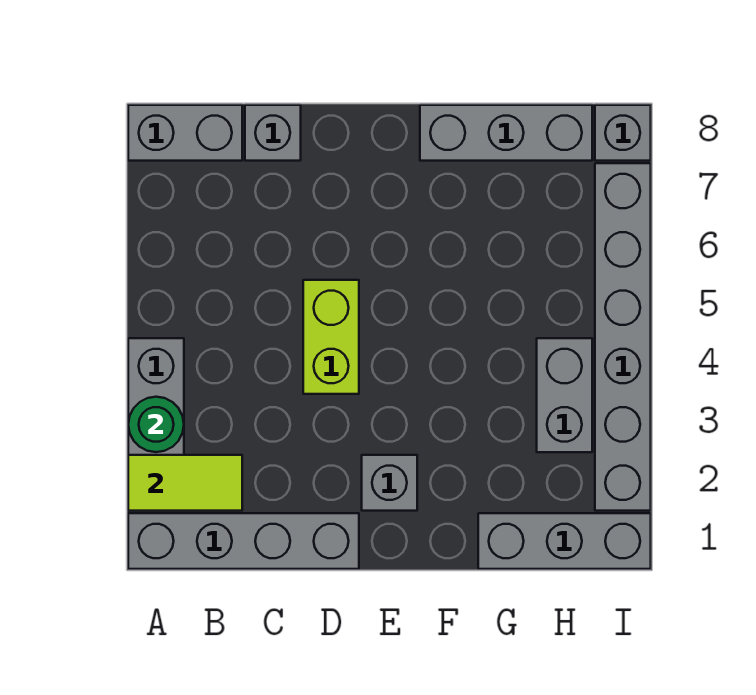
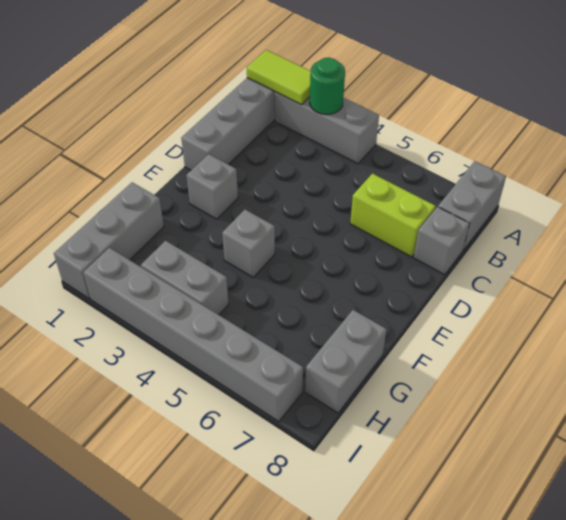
lime 1x2 tile [128,455,242,511] -> lime 1x2 tile turned to [247,50,311,105]
lime 1x2 brick [303,280,359,394] -> lime 1x2 brick moved to [350,174,436,257]
grey 1x3 brick [420,105,592,161] -> grey 1x2 brick [305,310,387,413]
grey 1x1 brick [595,105,651,161] -> grey 1x1 brick moved to [222,210,275,277]

